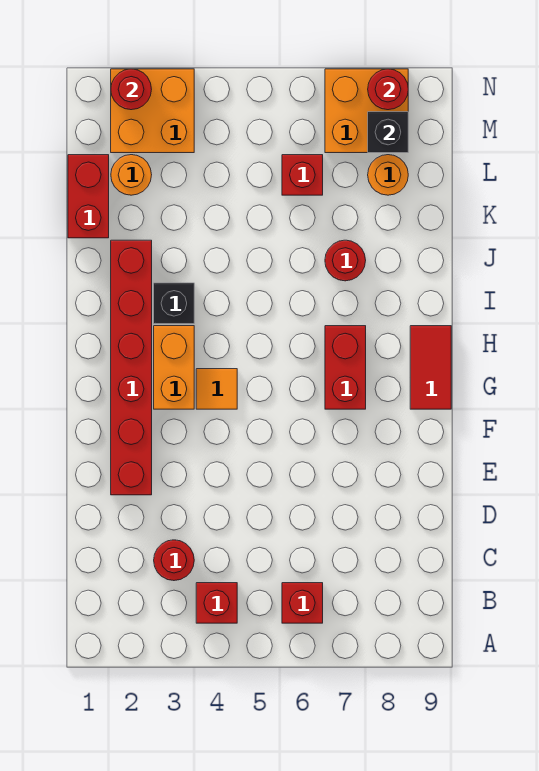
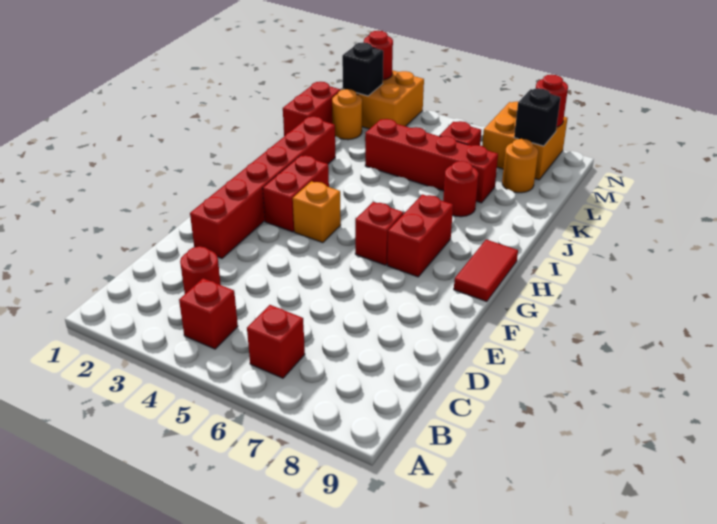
orange 1x2 brick [154,326,194,409] -> red 1x2 brick [263,155,329,232]
orange 1x1 tile [196,369,237,409] -> orange 1x1 brick [293,181,341,243]
none -> red 1x1 brick [355,202,404,265]
black 1x1 brick [154,283,194,324] -> black 1x1 brick moved to [342,42,383,96]
none -> red 1x4 brick [365,119,498,203]

